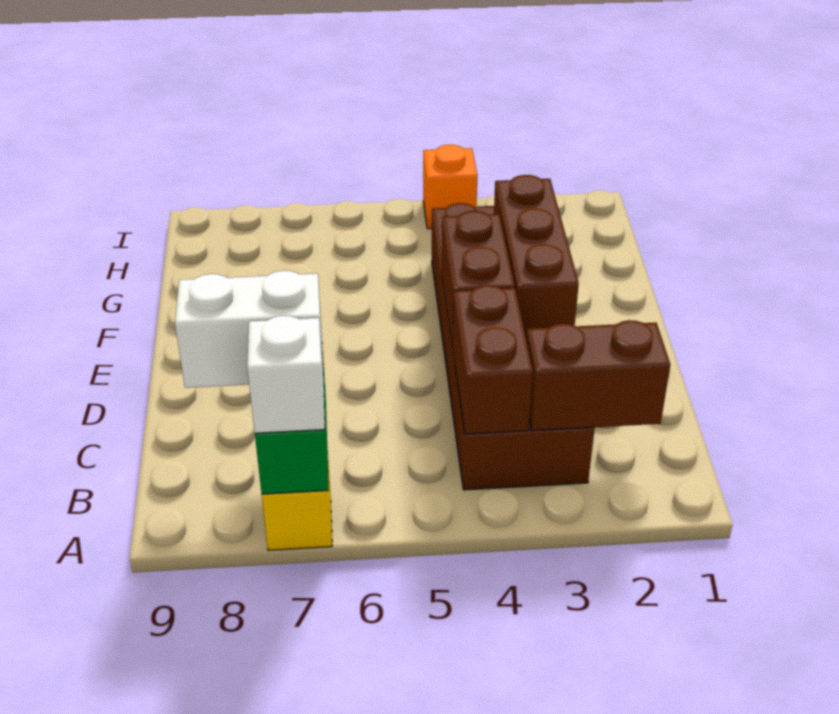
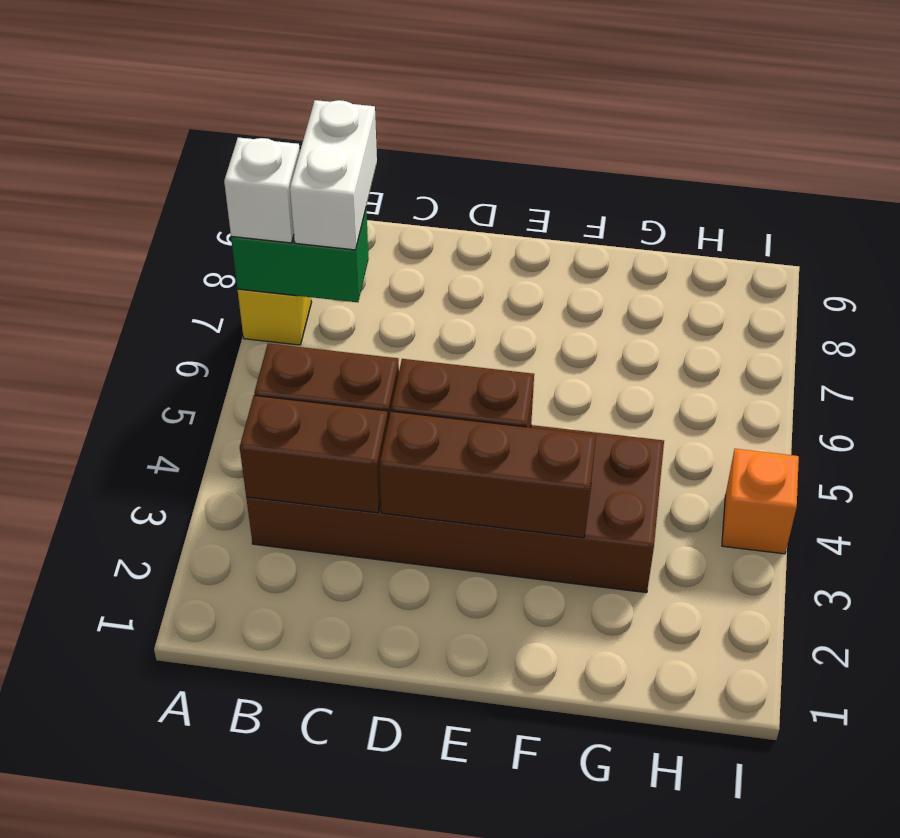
brown 1x2 brick [526,320,670,431] -> brown 1x2 brick turned to [240,395,388,513]

